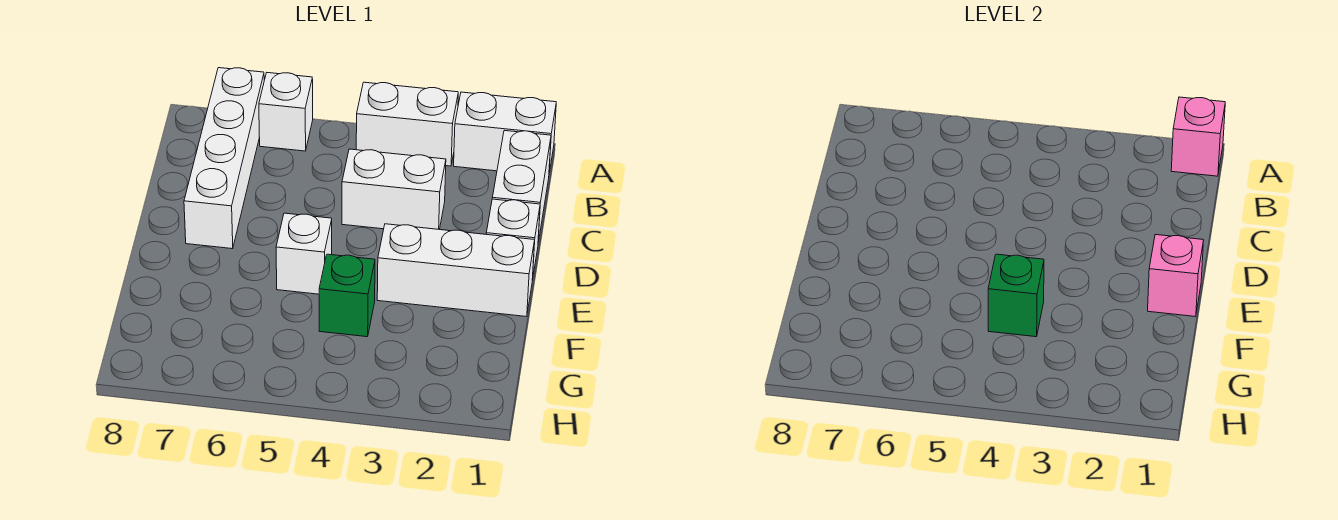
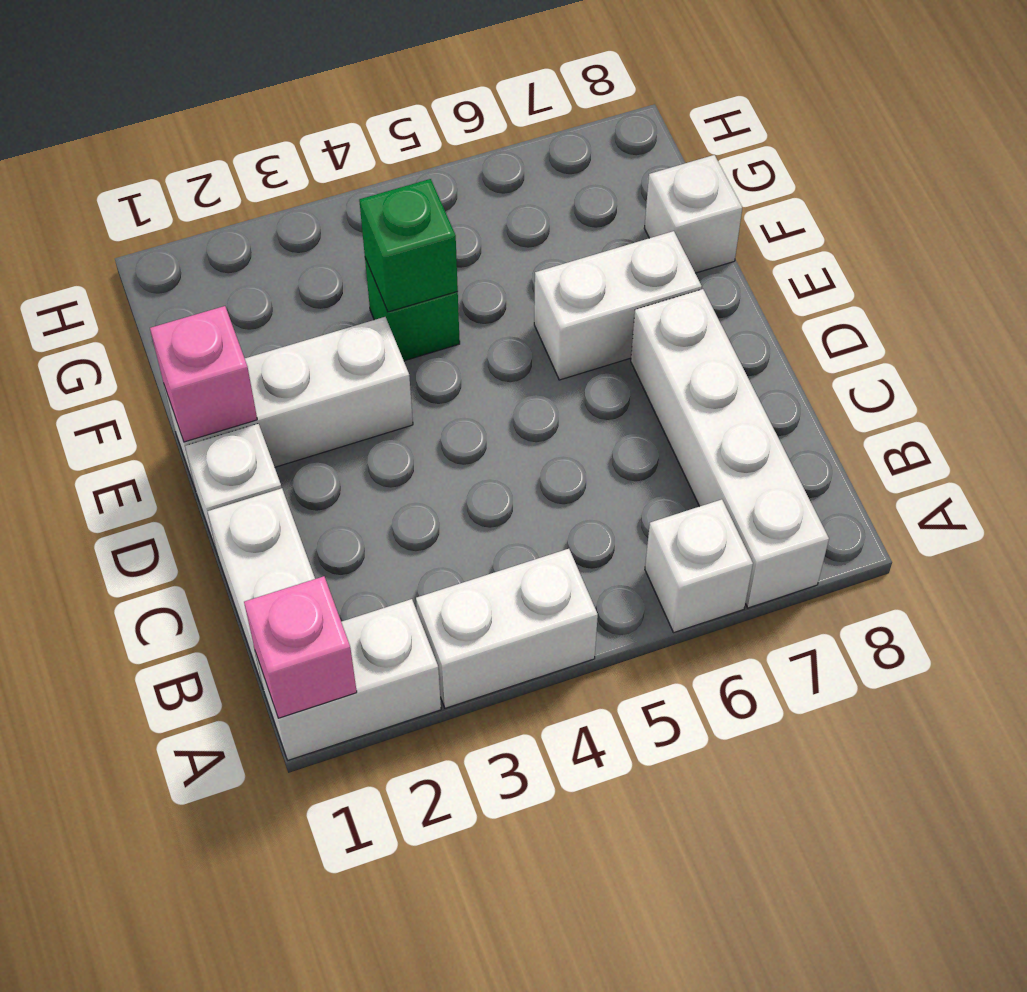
white 1x2 brick [342,149,446,230] -> white 1x2 brick moved to [534,231,702,380]
white 1x1 brick [276,213,332,294] -> white 1x1 brick moved to [644,155,742,273]

